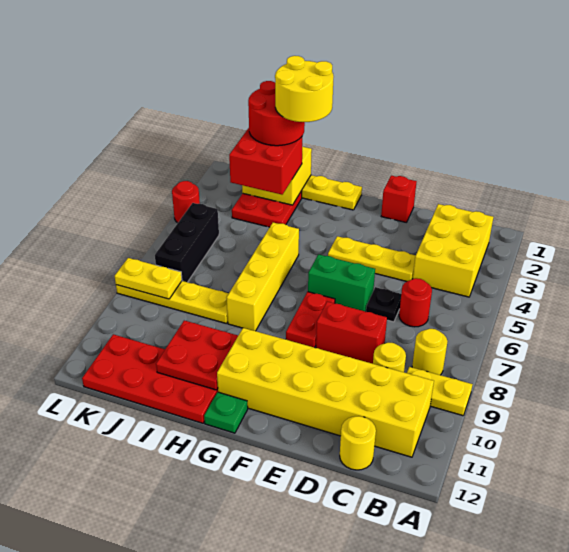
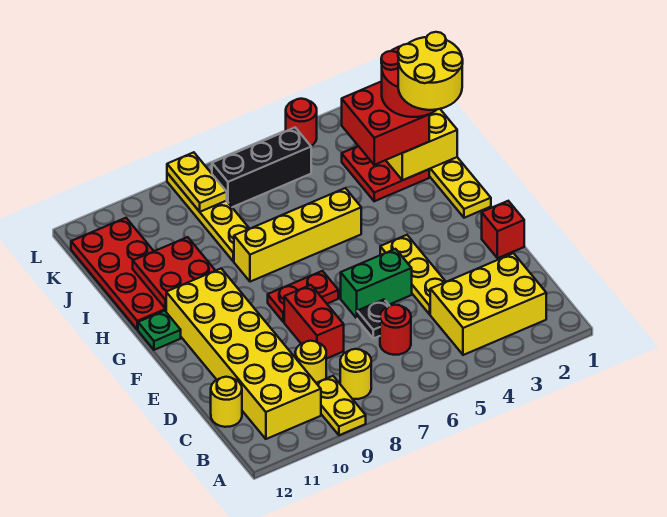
green 1x2 brick [308,254,375,311] -> green 1x2 brick turned to [341,249,412,318]

